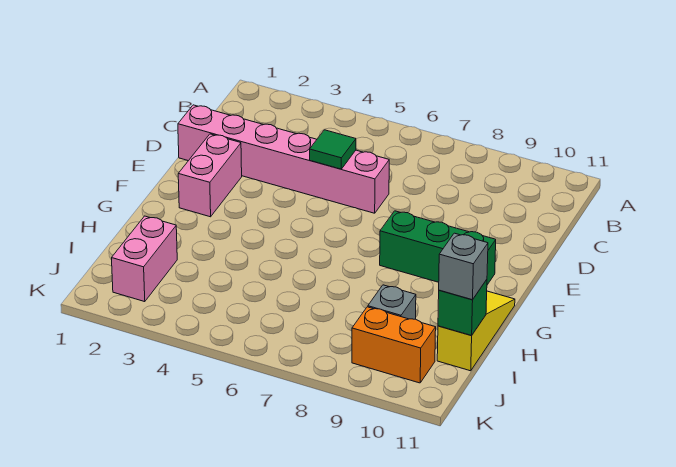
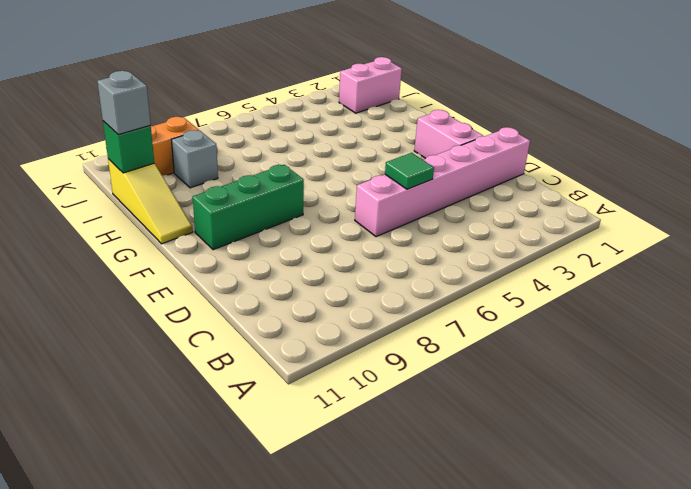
pink 1x2 brick [112,216,177,302] -> pink 1x2 brick turned to [339,57,402,113]

